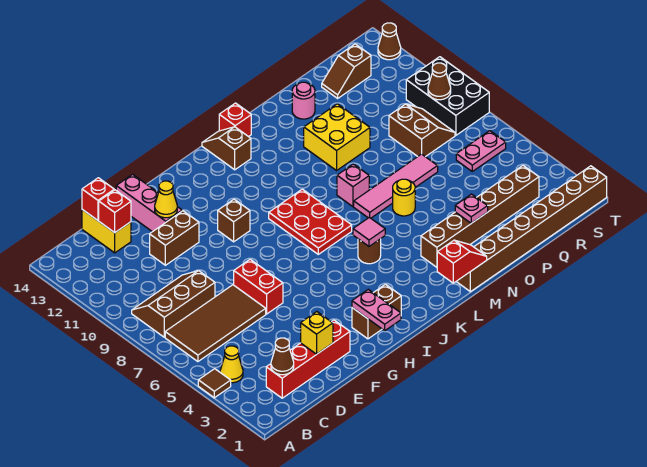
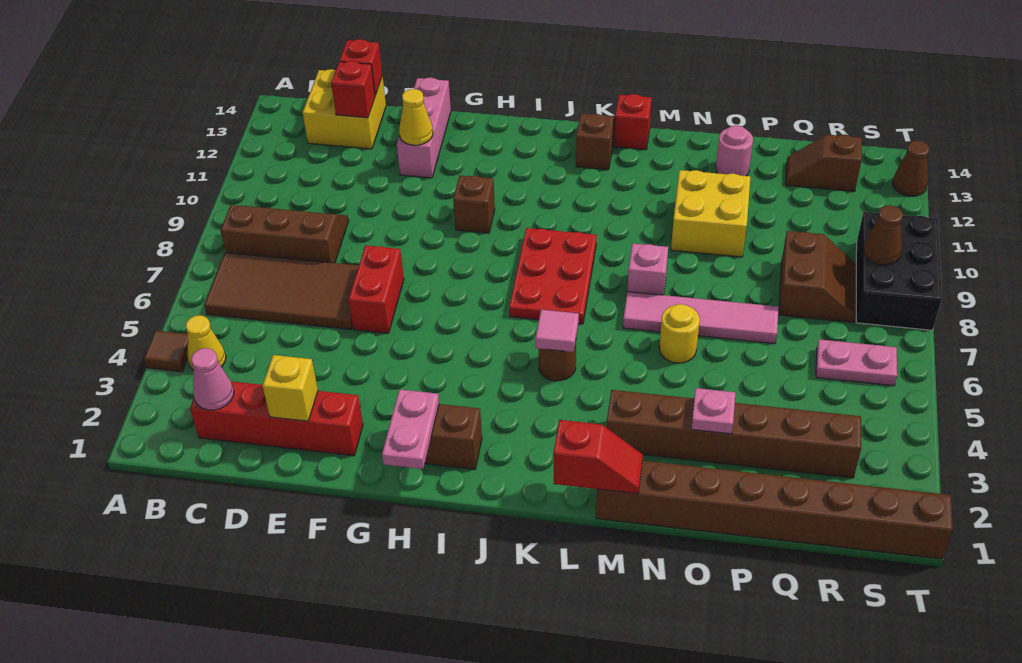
brown 1x1 cone [271,338,294,375] -> pink 1x1 cone [191,348,234,410]
yellow 1x2 brick [82,210,131,253] -> yellow 2x2 brick [303,69,386,149]
brown 1x2 brick [150,211,199,265] -> none

